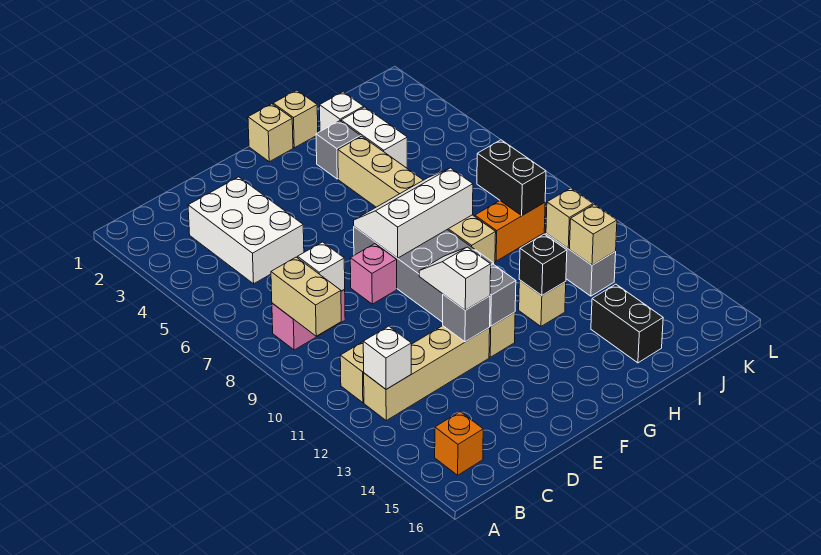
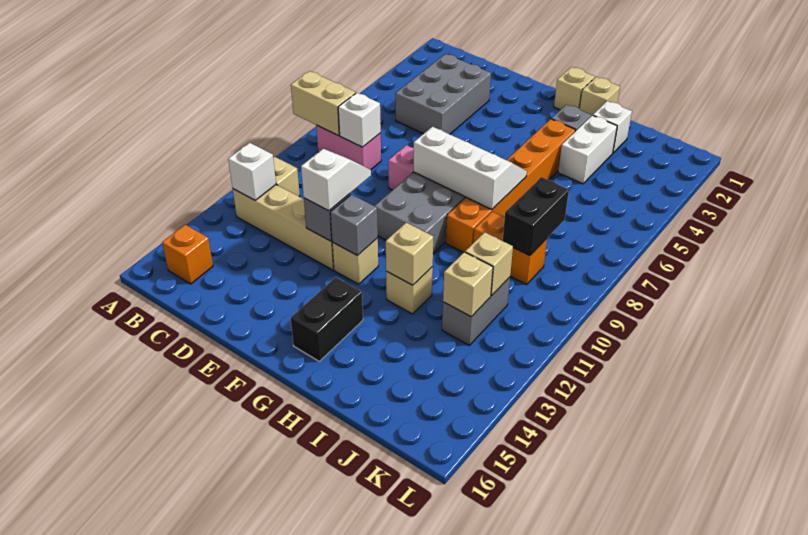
tan 1x2 brick [271,257,341,336] -> tan 1x2 brick turned to [291,71,356,135]
white 2x3 brick [188,177,304,284] -> grey 2x3 brick [395,54,491,134]
tan 1x6 brick [338,136,496,263] -> orange 1x6 brick [446,119,575,252]
black 1x1 brick [519,234,567,295] -> tan 1x1 brick [386,223,433,285]
black 1x2 brick [591,284,663,363] -> black 1x2 brick moved to [291,277,363,361]

